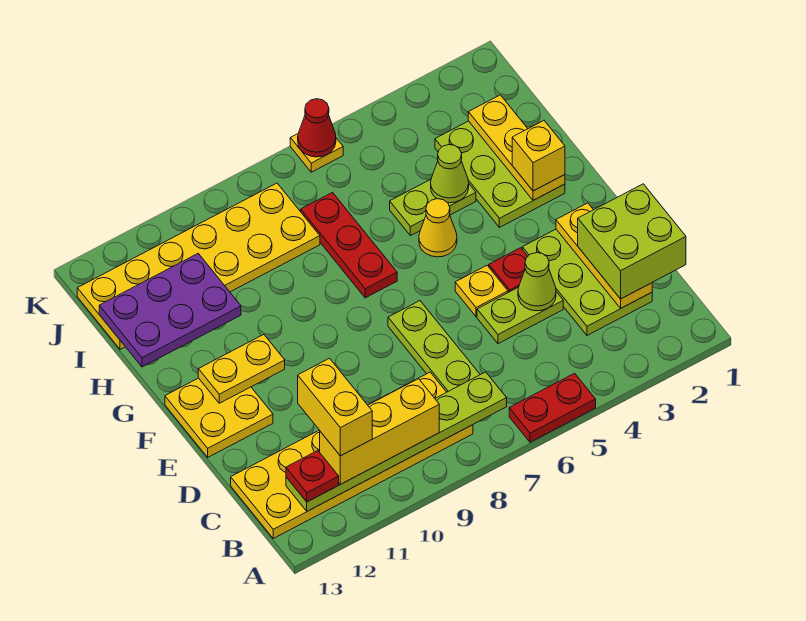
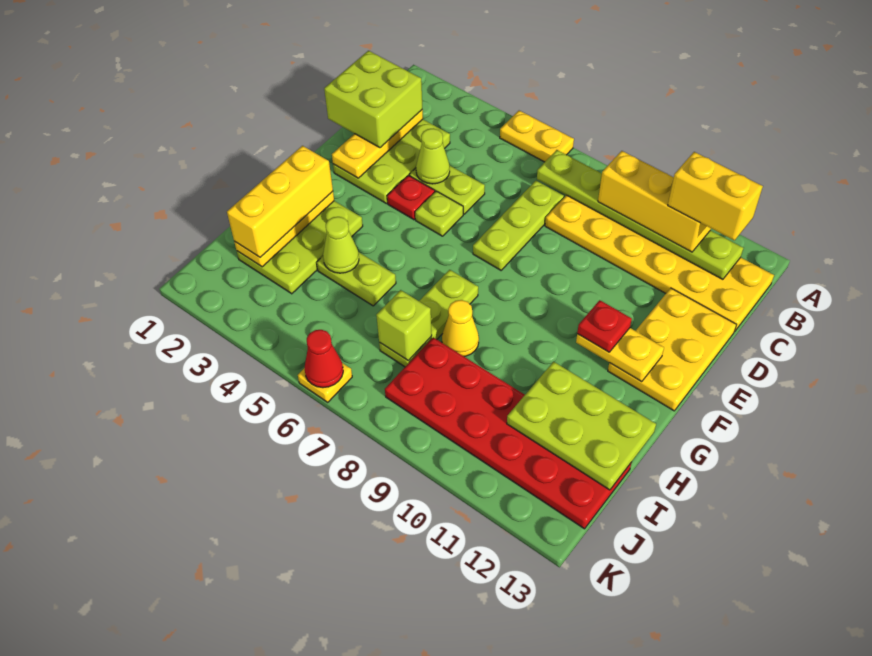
red 1x2 plate [509,373,596,442] -> yellow 1x2 plate [500,111,574,162]
yellow 1x2 brick [298,358,372,456] -> yellow 1x2 brick turned to [668,152,763,240]
red 1x1 plate [286,451,339,502] -> red 1x1 plate moved to [577,300,632,352]
yellow 1x1 plate [455,266,508,317] -> lime 1x1 plate [415,191,463,236]
yellow 2x2 plate [165,378,273,457] -> yellow 2x3 plate [608,288,737,411]
yellow 1x1 brick [512,121,565,191] -> yellow 1x3 brick [227,146,333,257]
yellow 1x1 cone [419,199,457,257] -> yellow 1x1 cone moved to [442,300,479,356]
red 1x3 plate [301,193,397,298] -> lime 1x3 plate [379,270,478,367]
purple 2x3 plate [99,254,241,367] -> lime 2x3 plate [507,362,656,490]
none -> lime 1x1 brick [376,290,432,361]
yellow 2x6 plate [77,183,320,349] -> red 2x6 plate [385,337,632,529]

